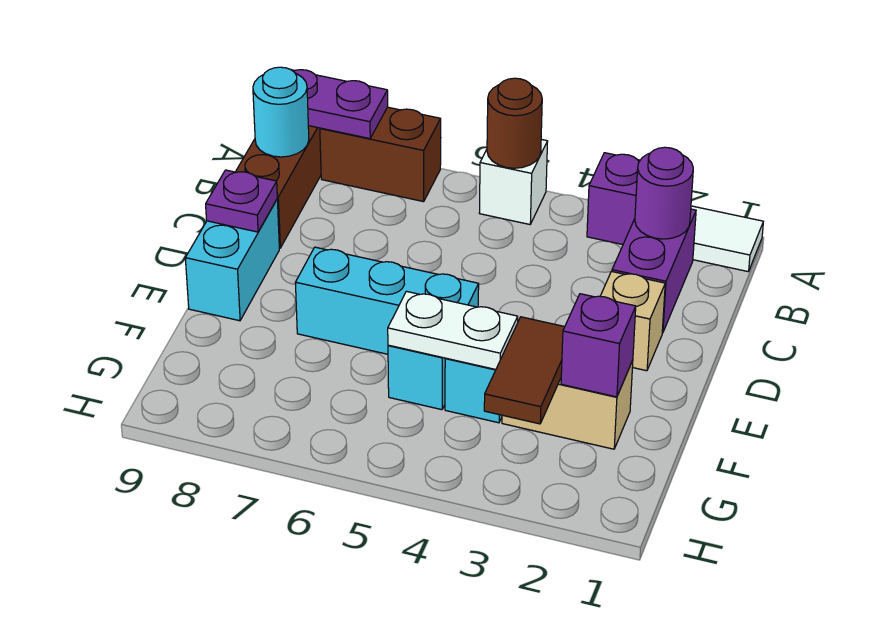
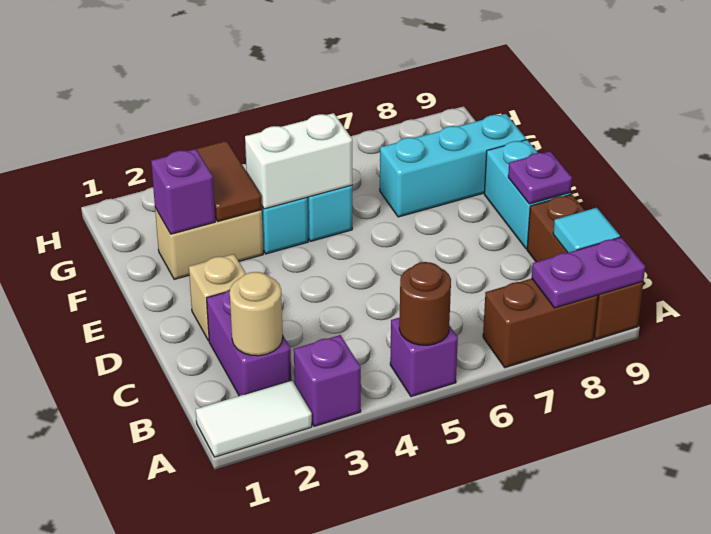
white 1x1 brick [480,139,548,224] -> purple 1x1 brick [390,317,458,397]
purple 1x1 round brick [635,147,693,239] -> tan 1x1 round brick [230,272,283,356]
cyan 1x1 round brick [253,67,309,157] -> cyan 1x1 tile [553,208,620,253]
cyan 1x3 brick [295,247,479,354] -> cyan 1x3 brick moved to [380,114,526,217]
white 1x2 plate [388,291,518,369] -> white 1x2 brick [245,113,352,209]

